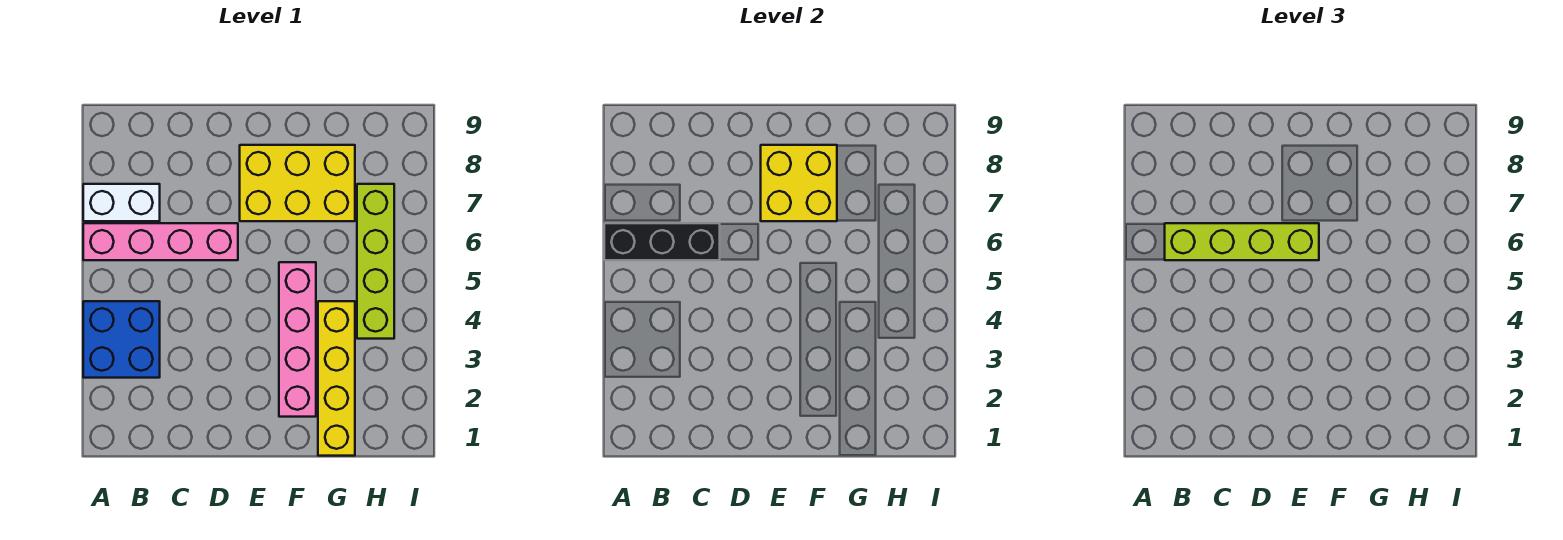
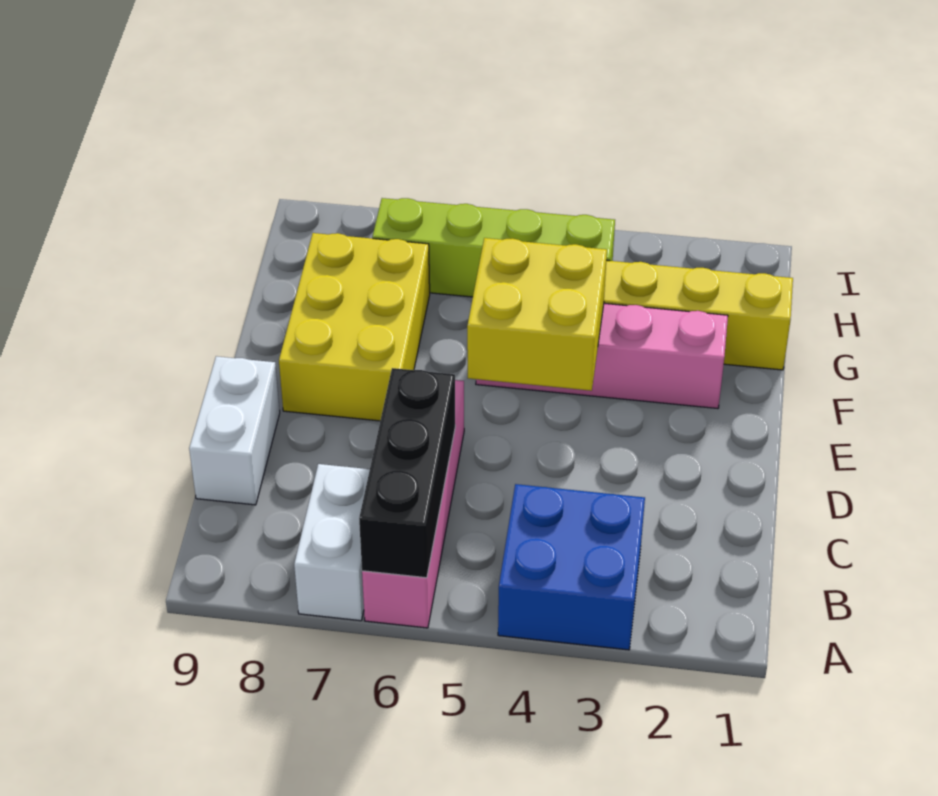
lime 1x4 brick [1165,223,1319,260] -> none
none -> white 1x2 brick [189,356,280,505]
yellow 2x2 brick [761,145,837,221] -> yellow 2x2 brick moved to [467,238,607,391]

